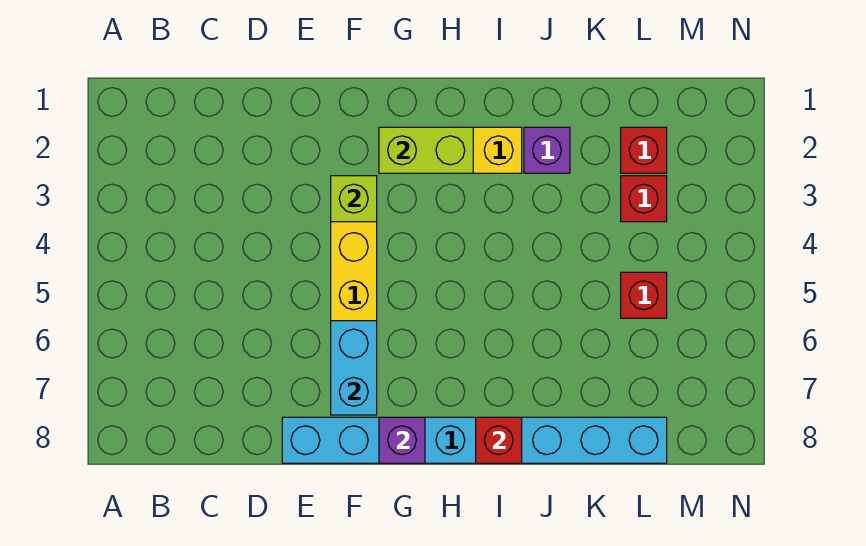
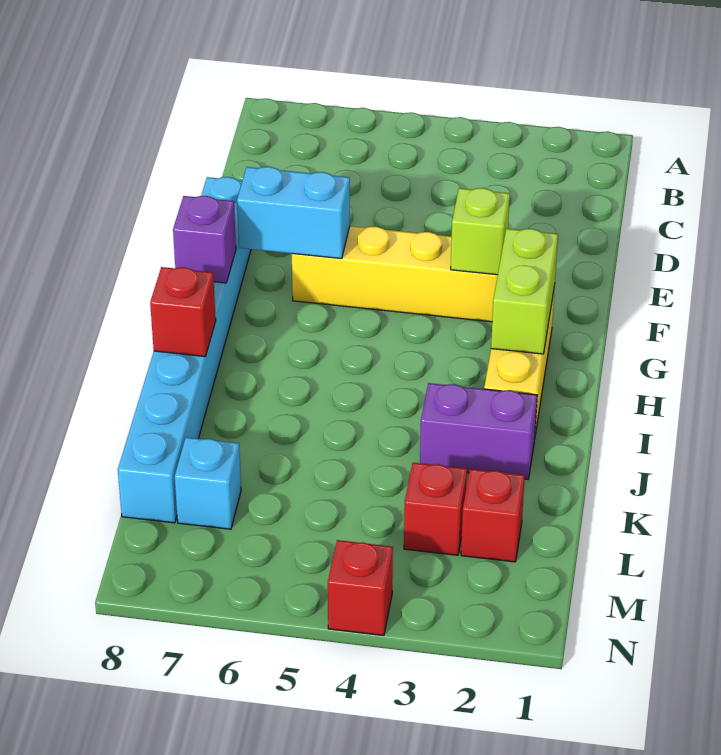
purple 1x1 brick [524,127,570,173] -> purple 1x2 brick [420,383,537,479]
red 1x1 brick [621,272,667,318] -> red 1x1 brick moved to [328,540,393,635]
none -> cyan 1x1 brick [175,437,241,529]

